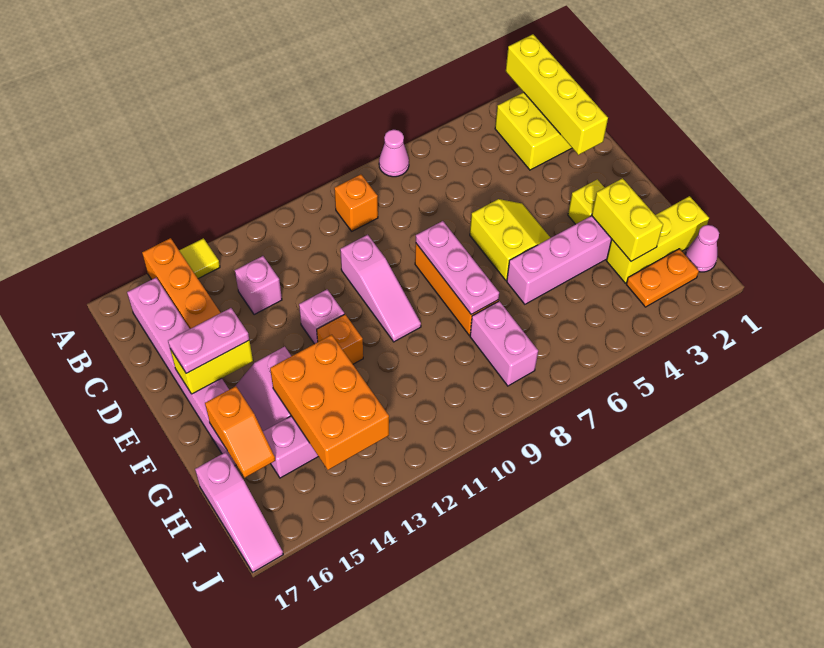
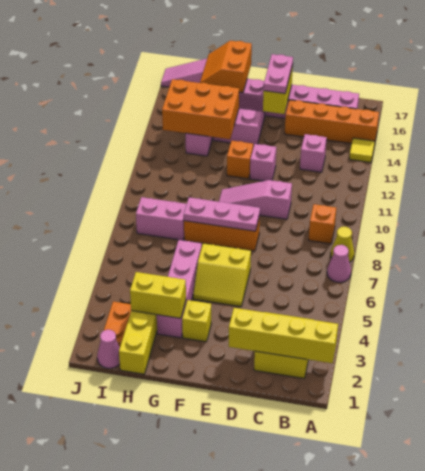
none -> yellow 1x1 cone [331,227,354,262]
orange 1x2 slope [205,386,275,478] -> orange 2x2 slope [200,41,252,93]

